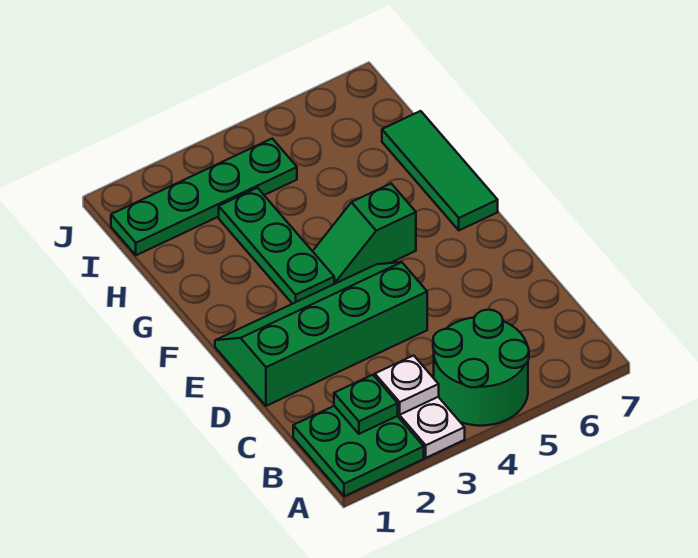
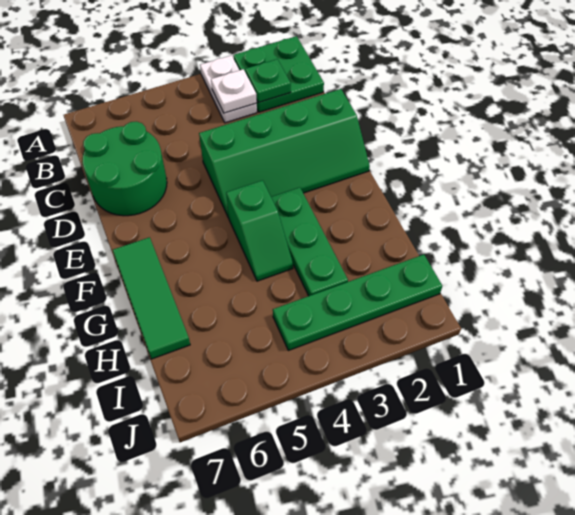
green 2x2 round brick [433,310,529,426] -> green 2x2 round brick moved to [82,121,167,216]
green 1x2 slope [313,184,416,284] -> green 1x2 slope turned to [226,180,293,281]

